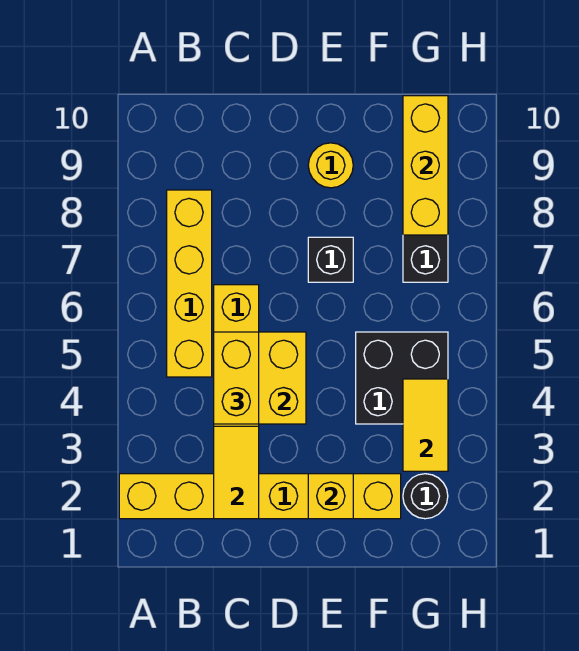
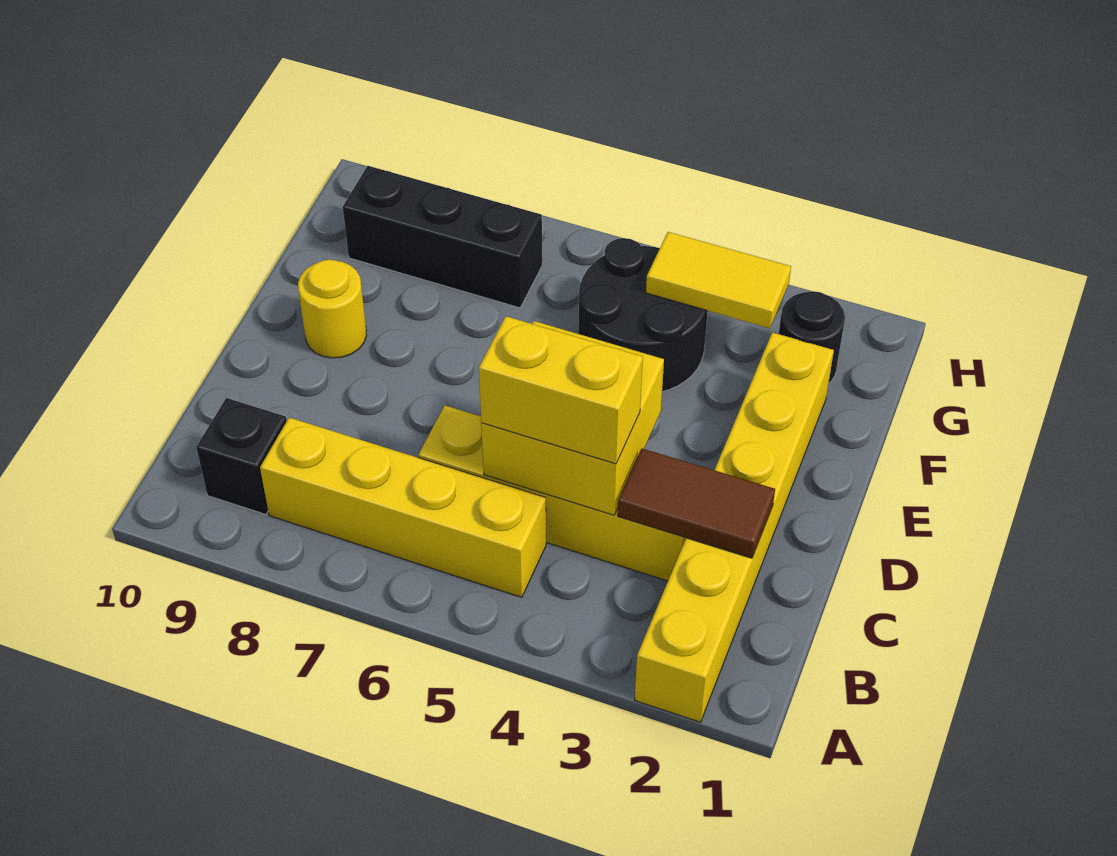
yellow 1x2 tile [214,426,259,519] -> brown 1x2 tile [618,449,775,558]
yellow 1x1 brick [308,474,353,519] -> none
black 1x1 brick [308,237,353,282] -> black 1x1 brick moved to [196,398,287,514]
black 2x2 brick [356,332,448,424] -> black 2x2 round brick [578,238,708,392]
yellow 1x3 brick [403,96,448,235] -> none

